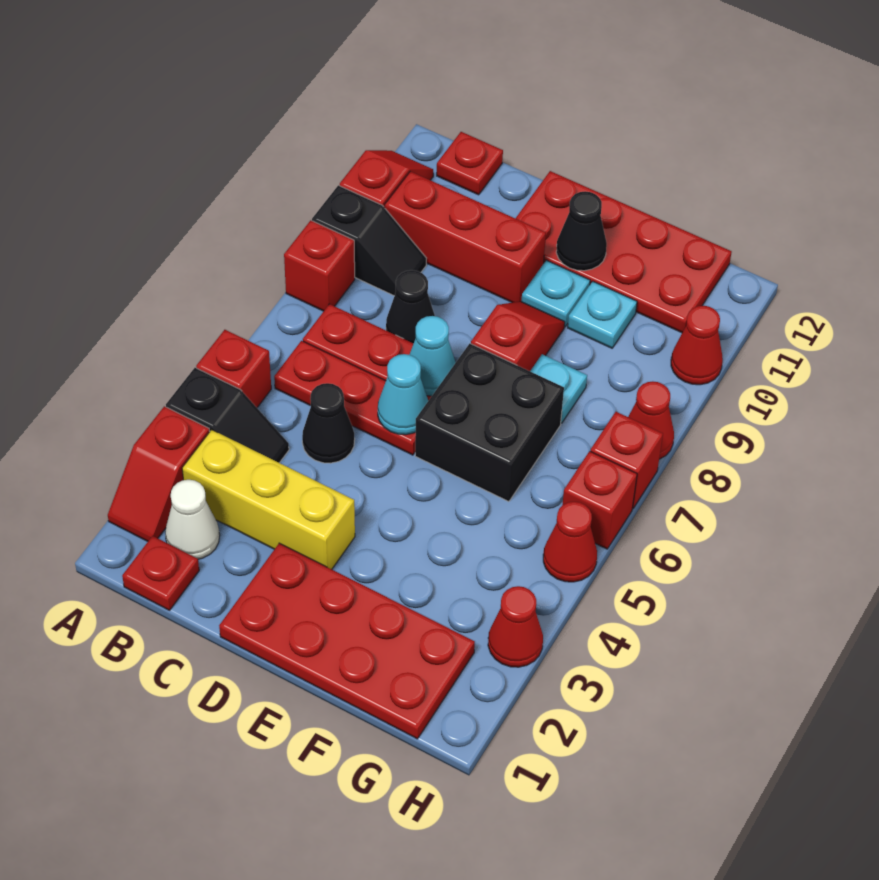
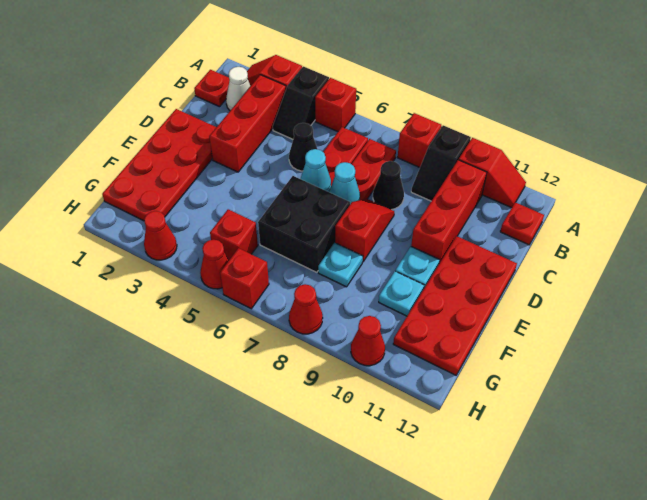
yellow 1x3 brick [182,430,355,569] -> red 1x3 brick [209,75,286,172]
red 1x2 slope [471,301,565,371] -> red 1x2 slope turned to [335,199,394,261]
black 1x1 cone [556,191,607,271] -> none
red 1x1 brick [591,412,663,509] -> red 1x1 brick moved to [210,209,258,260]

